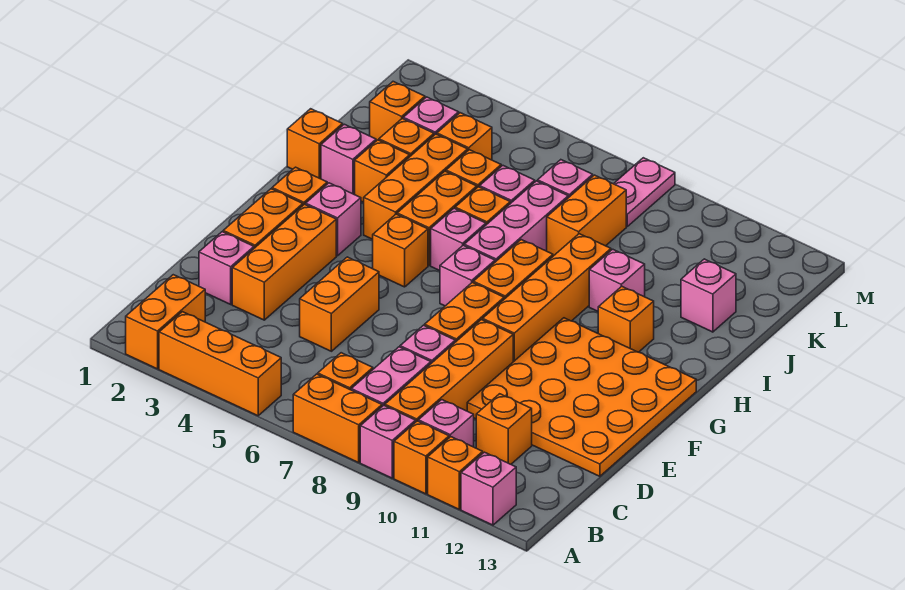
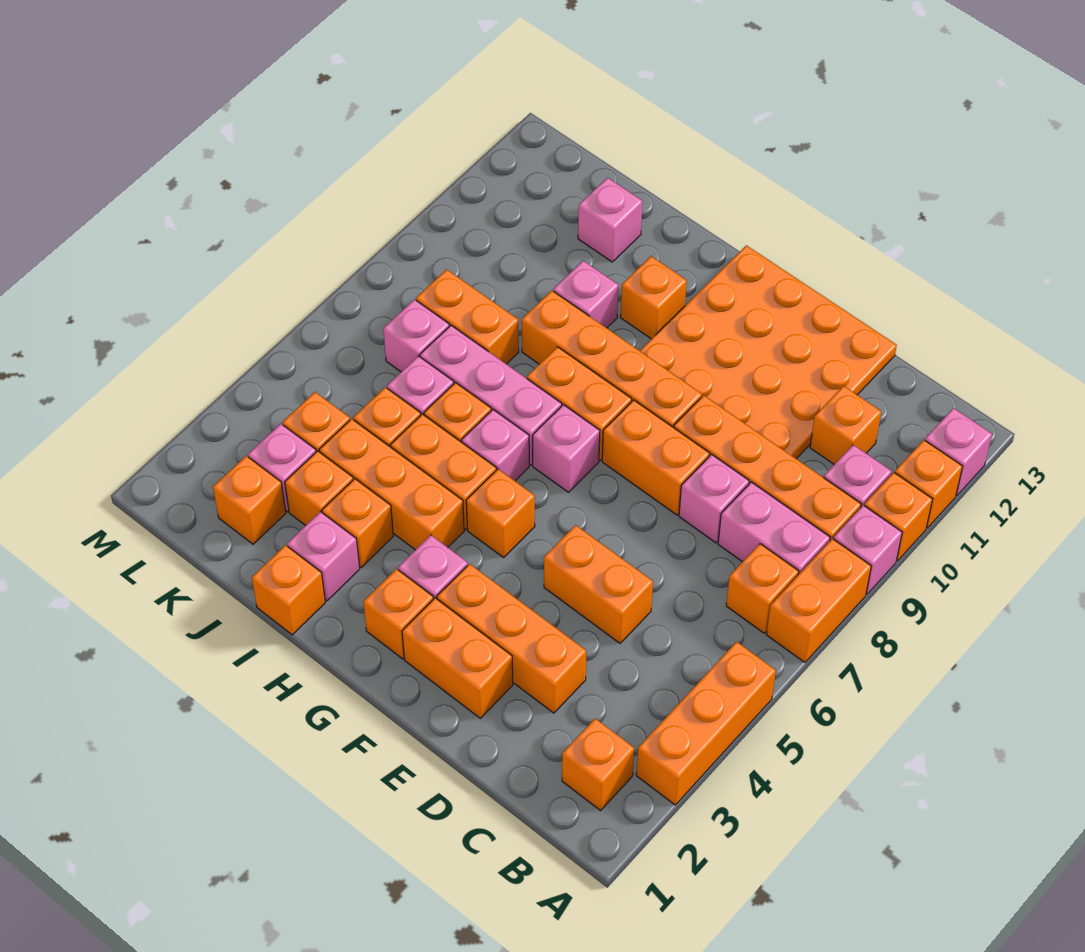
orange 1x2 brick [126,275,205,369] -> orange 1x1 brick [562,718,634,810]
pink 1x1 brick [199,232,254,304] -> none
pink 1x2 plate [614,158,675,226] -> none

